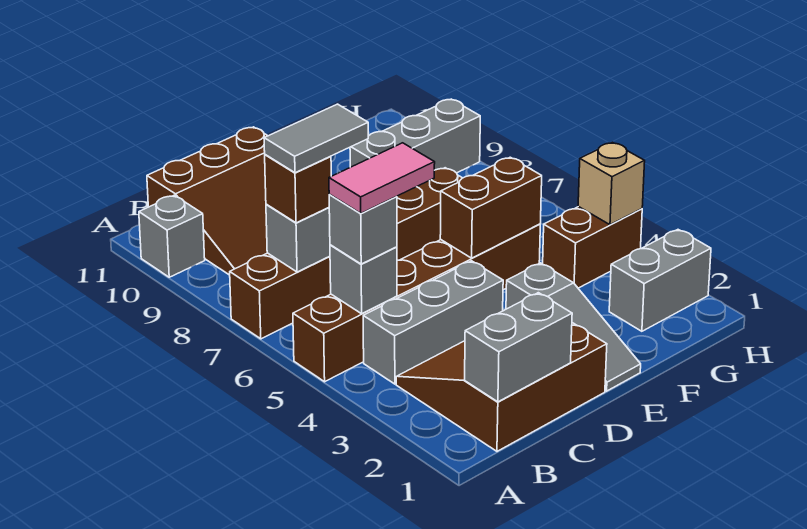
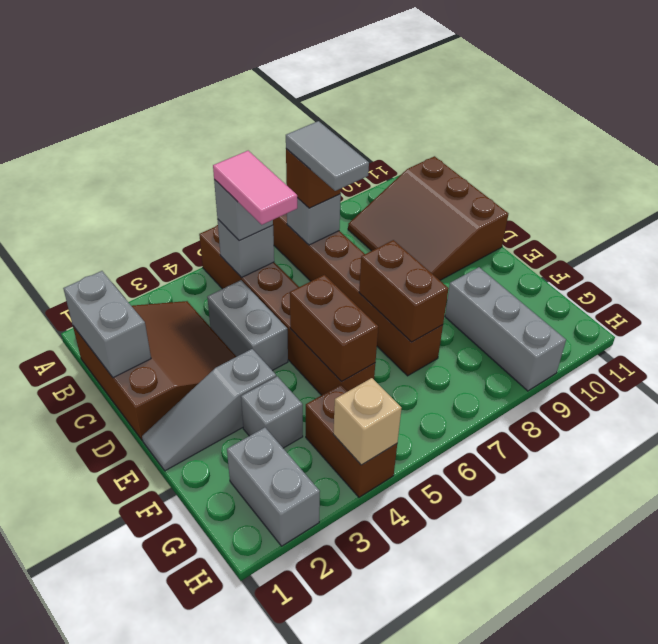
grey 1x1 brick [139,195,205,277] -> grey 1x1 brick moved to [241,376,303,448]
grey 1x3 brick [363,261,503,384] -> grey 1x2 brick [207,280,288,371]
none -> brown 1x2 brick [359,240,449,342]

